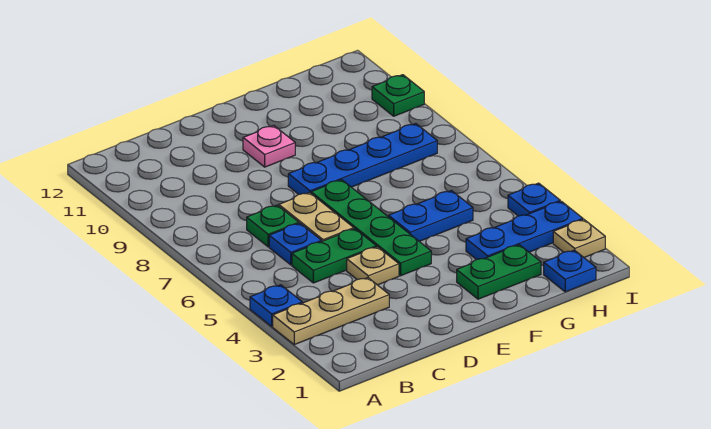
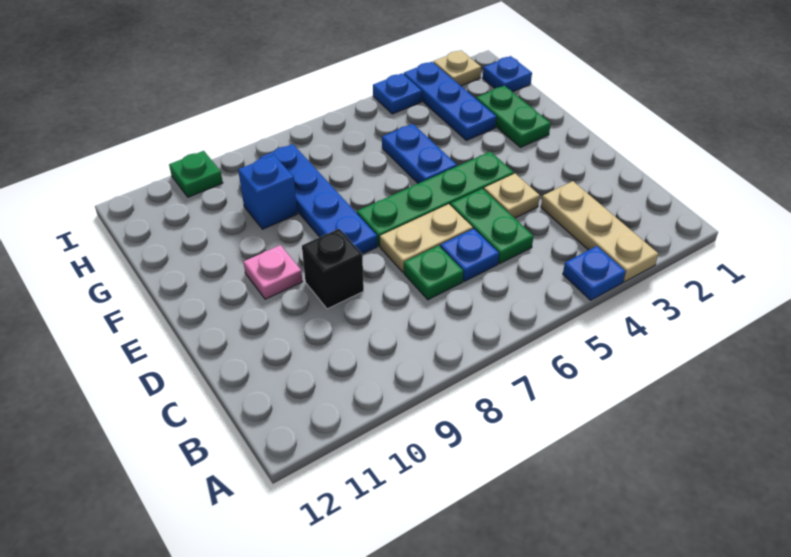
none -> black 1x1 brick [302,229,364,309]
none -> blue 1x1 brick [238,155,297,229]

